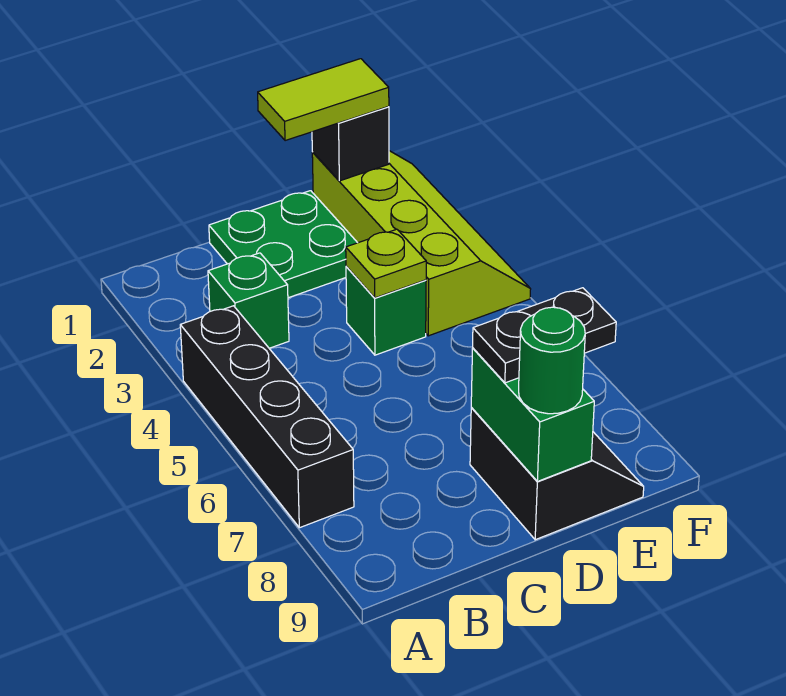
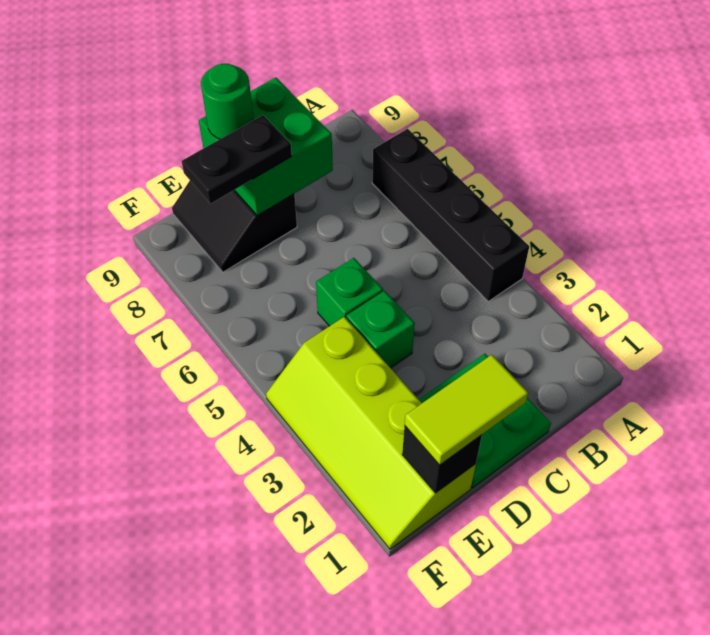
green 1x1 brick [208,253,289,348] -> green 1x1 brick moved to [316,258,383,326]
lime 1x1 plate [346,229,426,298] -> none
green 1x2 brick [471,348,594,481] -> green 2x2 brick [199,78,333,215]

